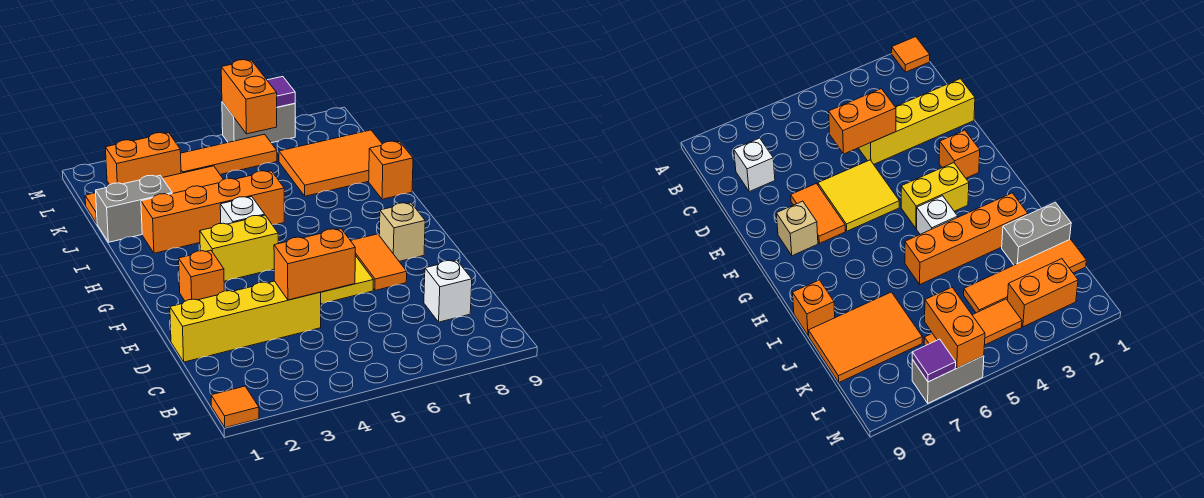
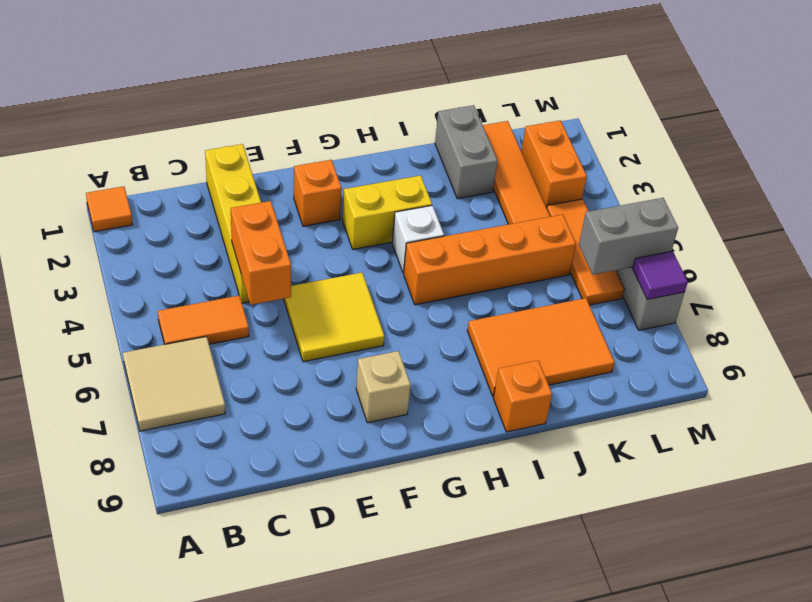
none -> tan 2x2 tile [123,337,225,431]
white 1x1 brick [424,260,472,322] -> none
orange 1x2 tile [351,234,407,290] -> orange 1x2 tile moved to [158,296,249,344]
yellow 1x2 brick [200,215,278,281] -> yellow 1x2 brick turned to [343,175,432,249]
orange 1x4 brick [141,171,284,253] -> orange 1x4 brick turned to [404,214,576,305]
orange 2x3 tile [279,130,382,196] -> orange 2x3 tile turned to [467,298,615,397]
orange 1x2 brick [221,60,277,134] -> grey 1x2 brick [579,198,678,275]

